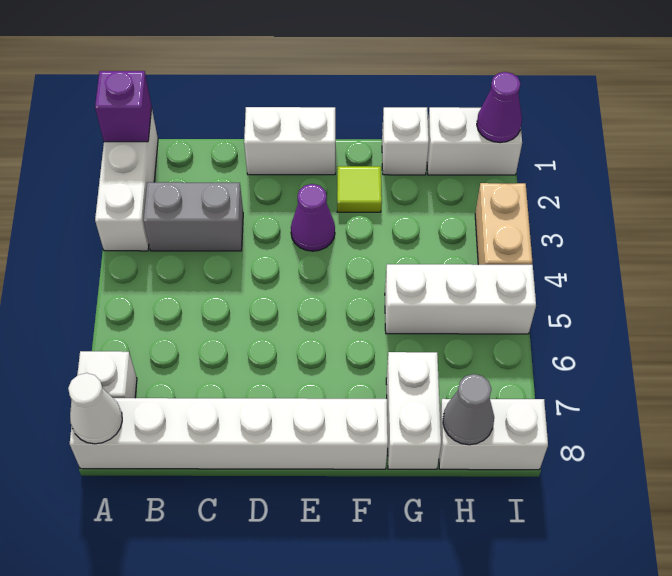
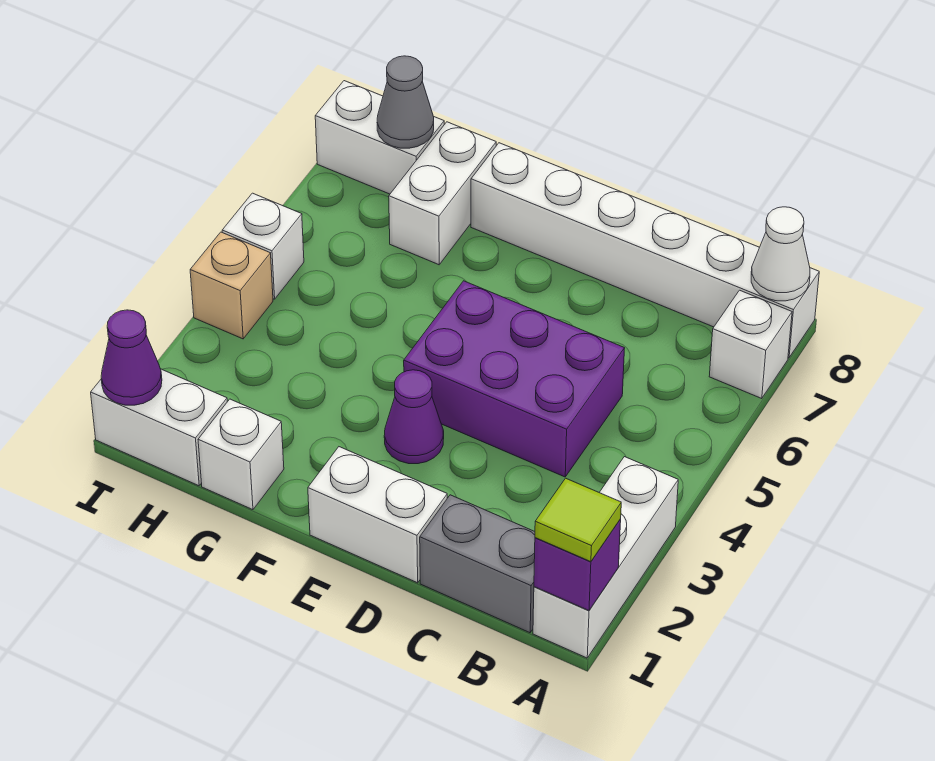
grey 1x2 brick [144,182,243,251] -> grey 1x2 brick moved to [420,495,535,633]
none -> purple 2x3 brick [404,281,625,477]
lime 1x1 tile [337,166,382,212] -> lime 1x1 tile moved to [535,478,621,562]
white 1x3 brick [385,264,536,334] -> white 1x1 brick [222,193,304,299]
tan 1x2 brick [475,183,532,265] -> tan 1x1 brick [190,232,273,339]

